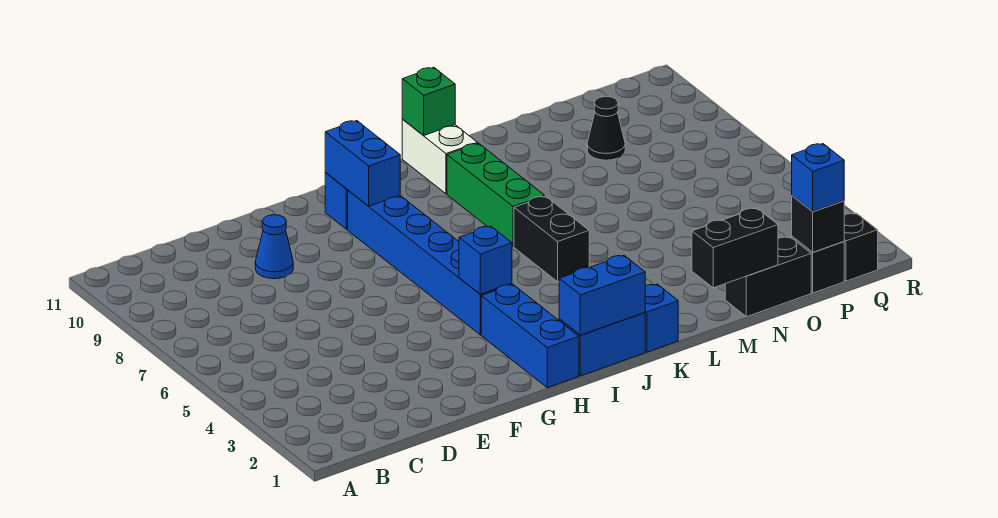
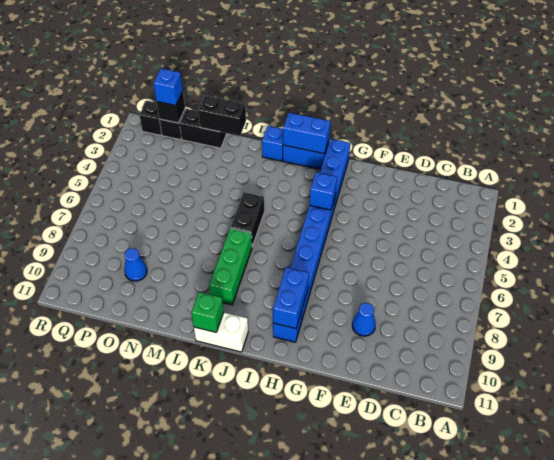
white 1x2 brick [402,120,478,194] -> white 1x2 brick turned to [194,312,248,352]
black 1x1 cone [587,96,625,160] -> blue 1x1 cone [124,248,147,281]

